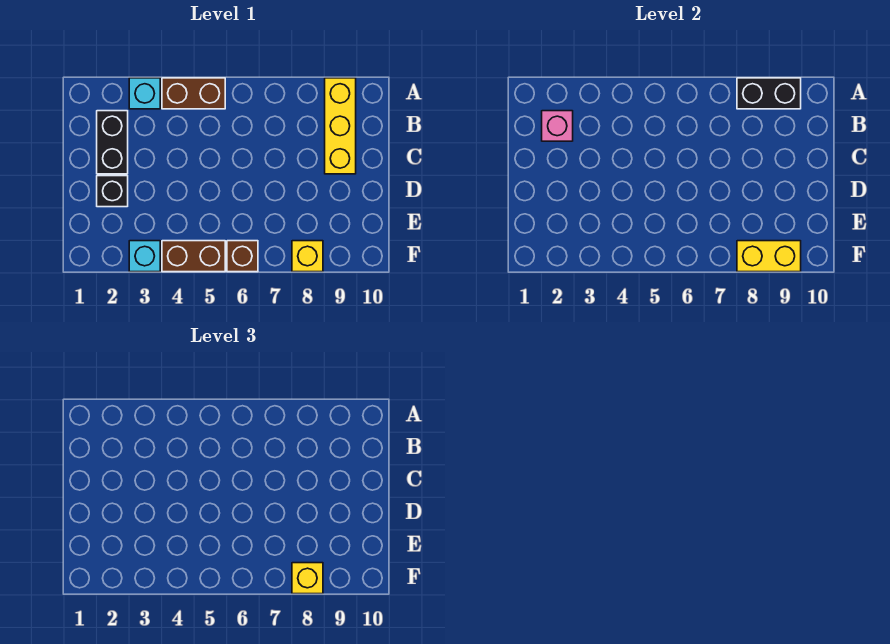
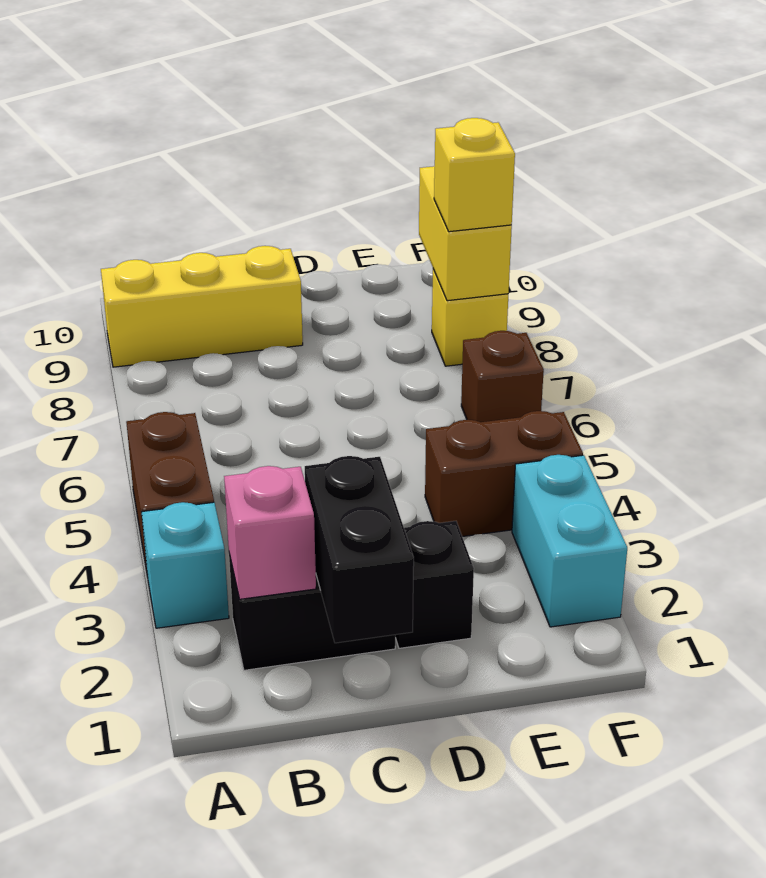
black 1x2 brick [737,78,801,109] -> black 1x2 brick moved to [305,456,414,643]
cyan 1x1 brick [129,241,160,272] -> cyan 1x2 brick [512,455,627,627]
brown 1x2 brick [162,241,225,272] -> brown 1x2 brick turned to [425,411,583,537]

